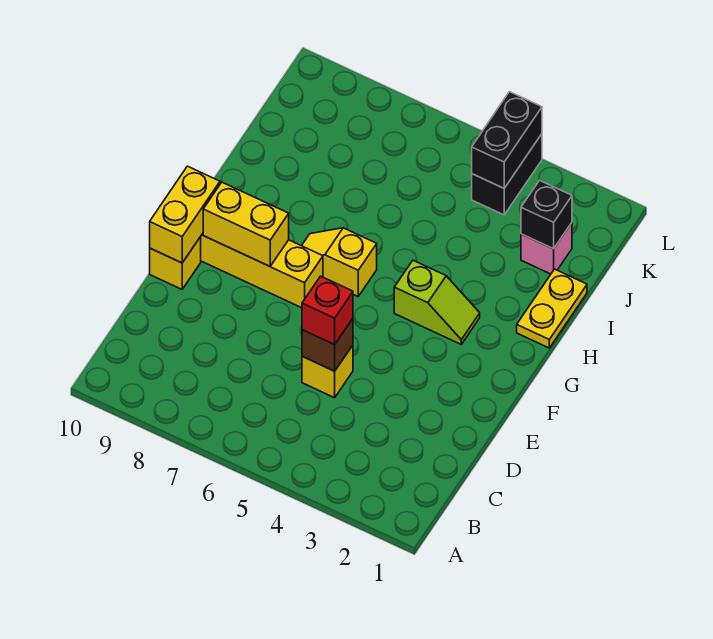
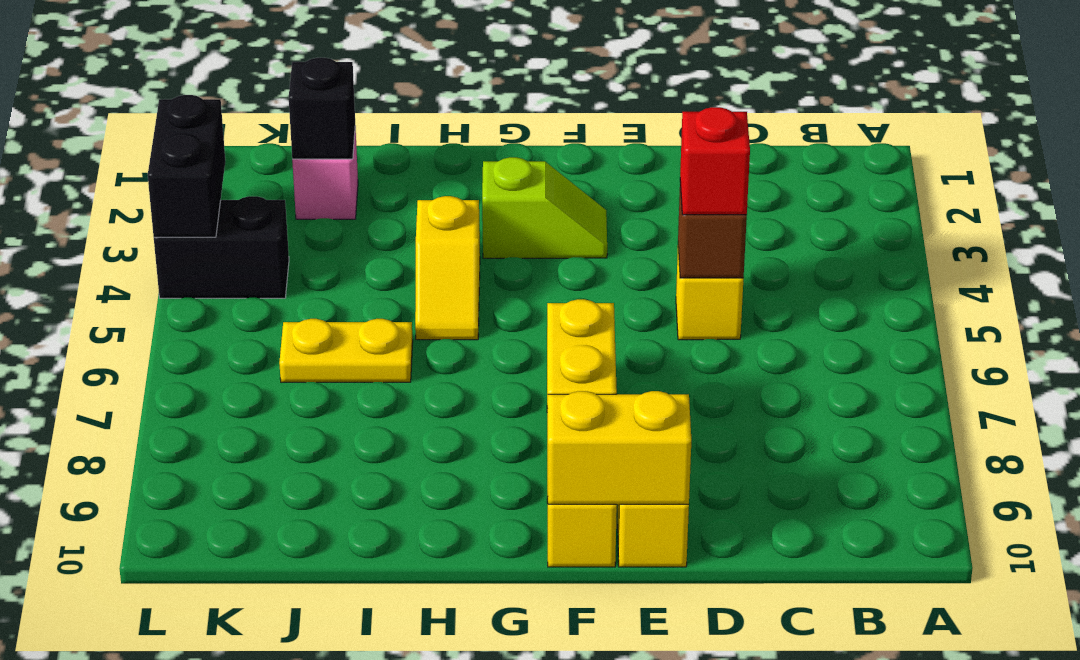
lime 1x2 slope [394,261,480,344] -> lime 1x2 slope turned to [482,157,607,258]
yellow 1x2 slope [302,228,377,296] -> yellow 1x2 slope moved to [415,196,480,340]
yellow 1x2 plate [517,269,587,348] -> yellow 1x2 plate moved to [279,319,413,382]
black 1x2 brick [472,92,542,188] -> black 1x2 brick turned to [148,95,225,237]

